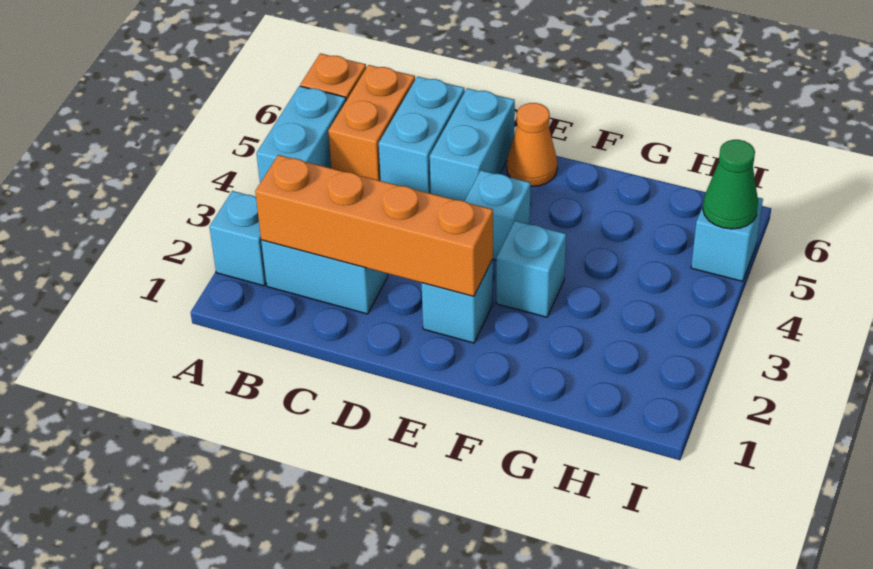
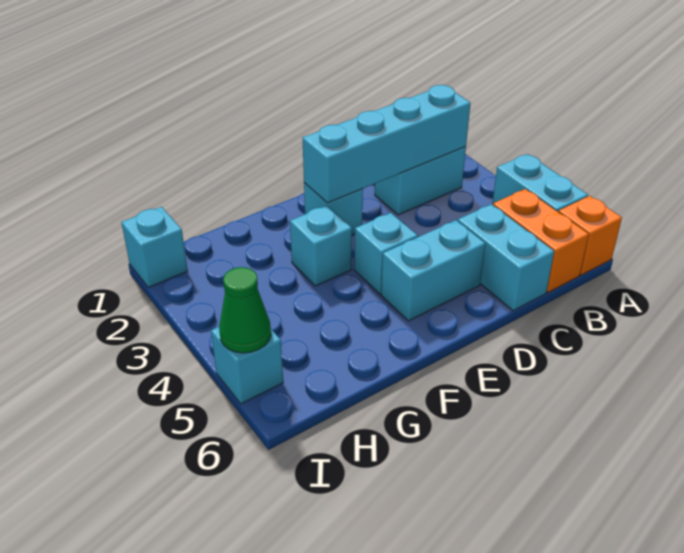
cyan 1x1 brick [209,191,266,286] -> cyan 1x1 brick moved to [121,207,188,288]
orange 1x4 brick [255,155,493,296] -> cyan 1x4 brick [303,85,471,203]
cyan 1x2 brick [430,88,515,201] -> cyan 1x2 brick turned to [381,220,485,321]
orange 1x1 cone [507,103,557,186] -> none

